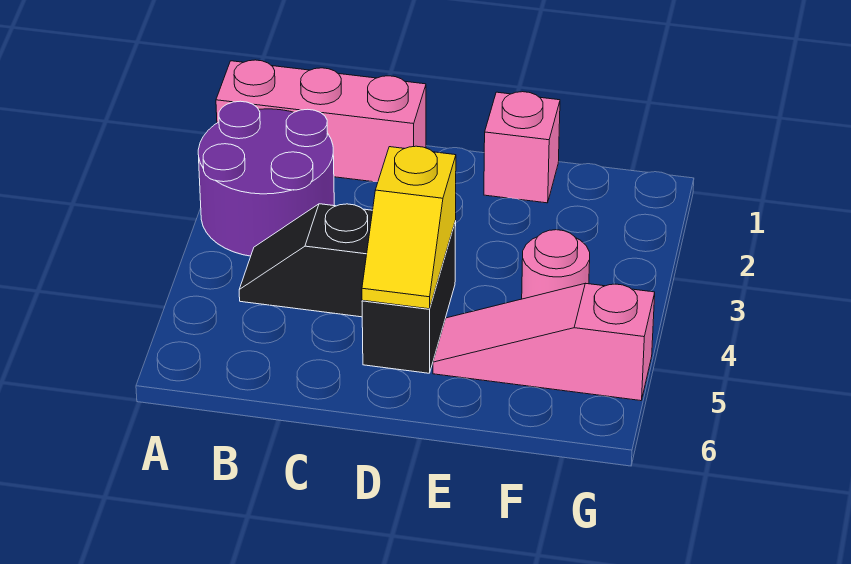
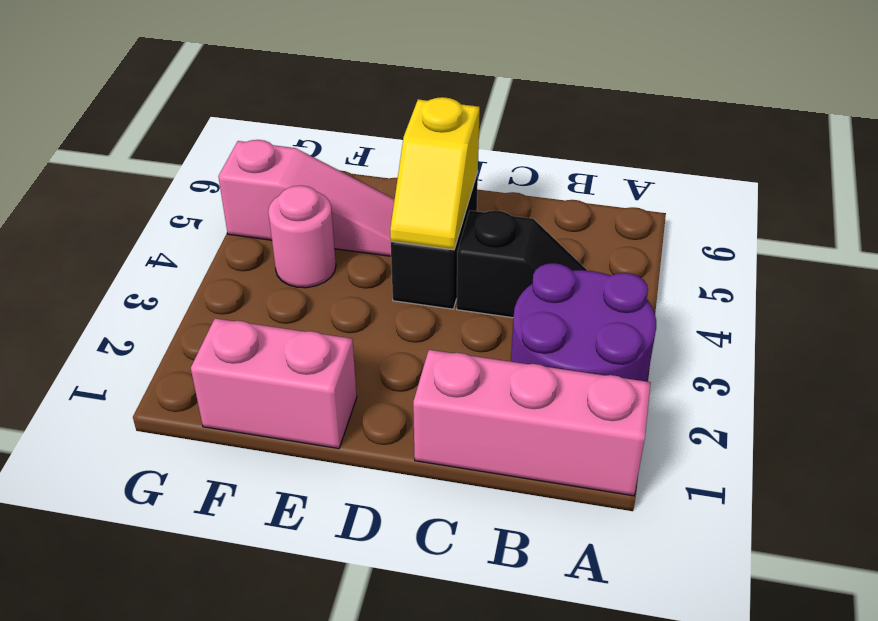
yellow 1x2 slope [362,146,456,309] -> yellow 1x2 slope turned to [390,97,480,250]
pink 1x1 brick [484,92,560,203] -> pink 1x2 brick [191,319,357,449]

